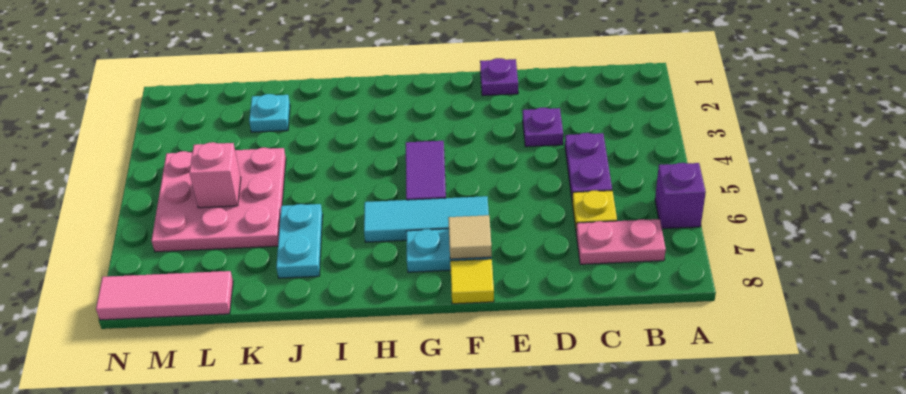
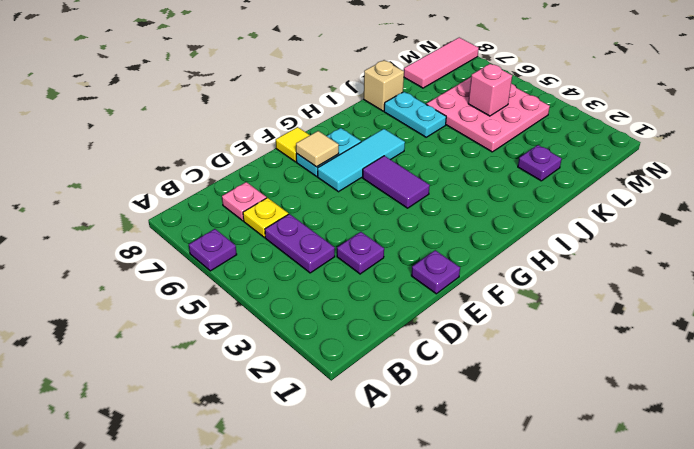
purple 1x1 brick [655,163,706,229] -> purple 1x1 plate [189,229,237,271]
pink 1x2 plate [576,219,666,264] -> pink 1x1 plate [222,182,266,221]
none -> tan 1x1 brick [364,60,404,111]
cyan 1x1 plate [249,94,290,132] -> purple 1x1 plate [518,145,562,181]

